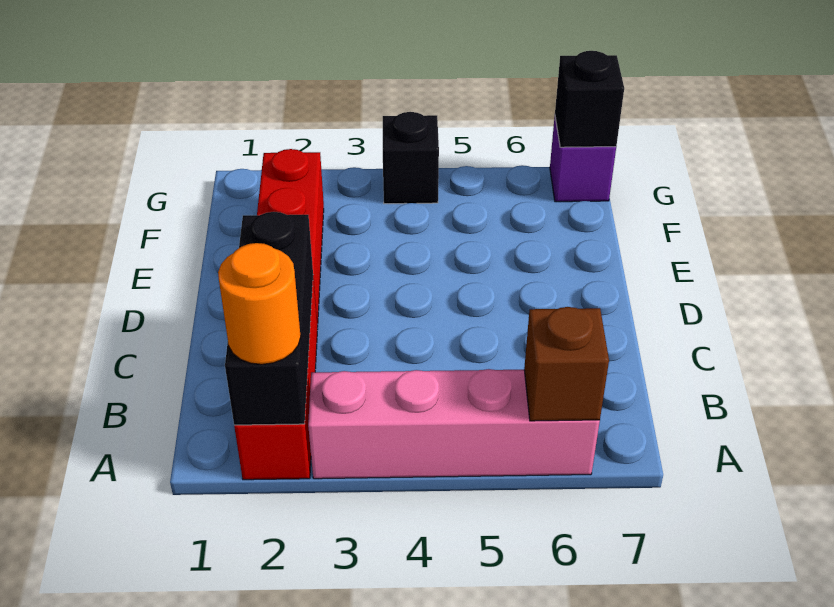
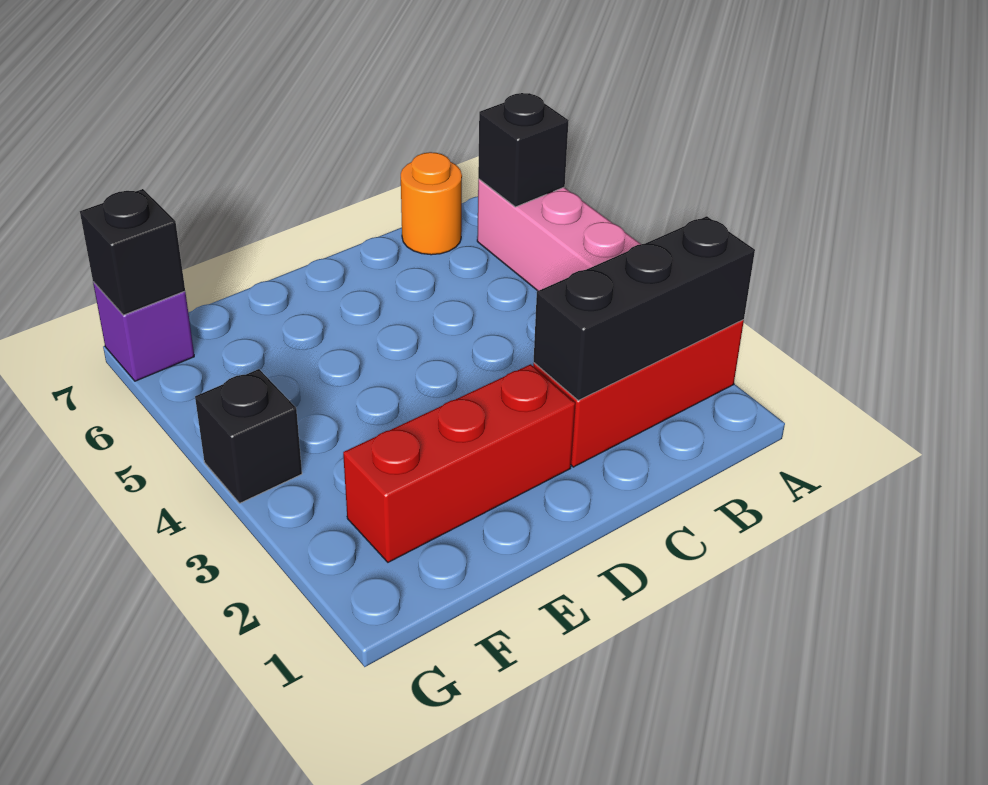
orange 1x1 round brick [218,243,301,364] -> orange 1x1 round brick moved to [401,152,462,255]
brown 1x1 brick [524,307,609,421] -> black 1x1 brick [478,93,569,207]

